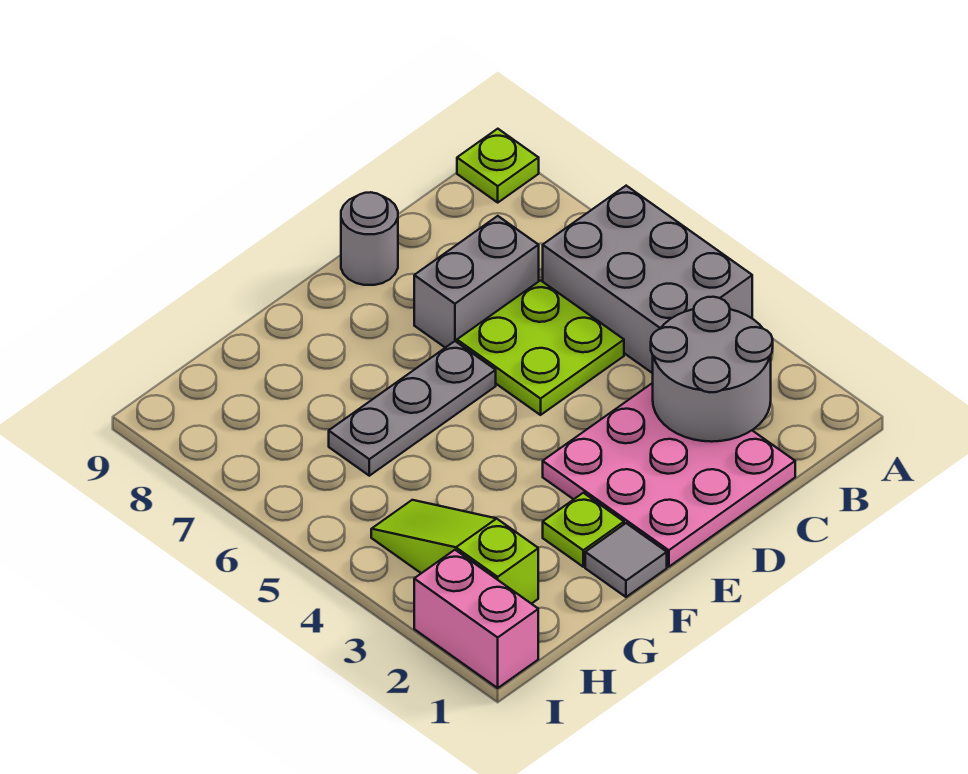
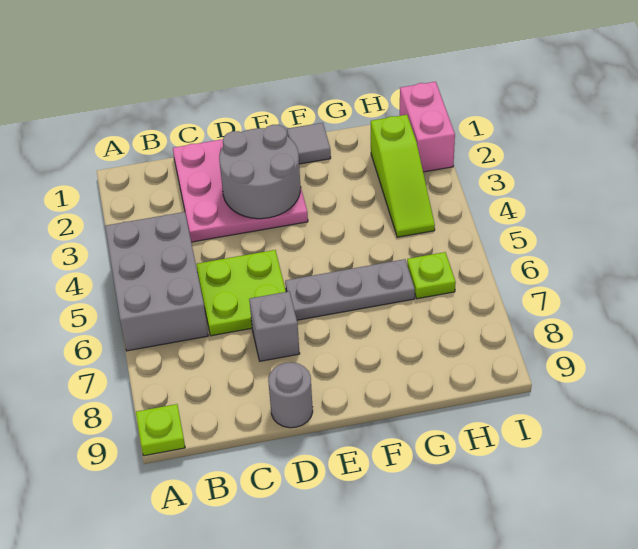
grey 2x2 round brick [651,297,773,442] -> grey 2x2 round brick moved to [219,125,301,219]
grey 1x2 brick [414,216,539,348] -> grey 1x1 brick [249,292,300,361]
lime 1x1 plate [543,493,624,567] -> lime 1x1 plate moved to [407,252,456,299]

